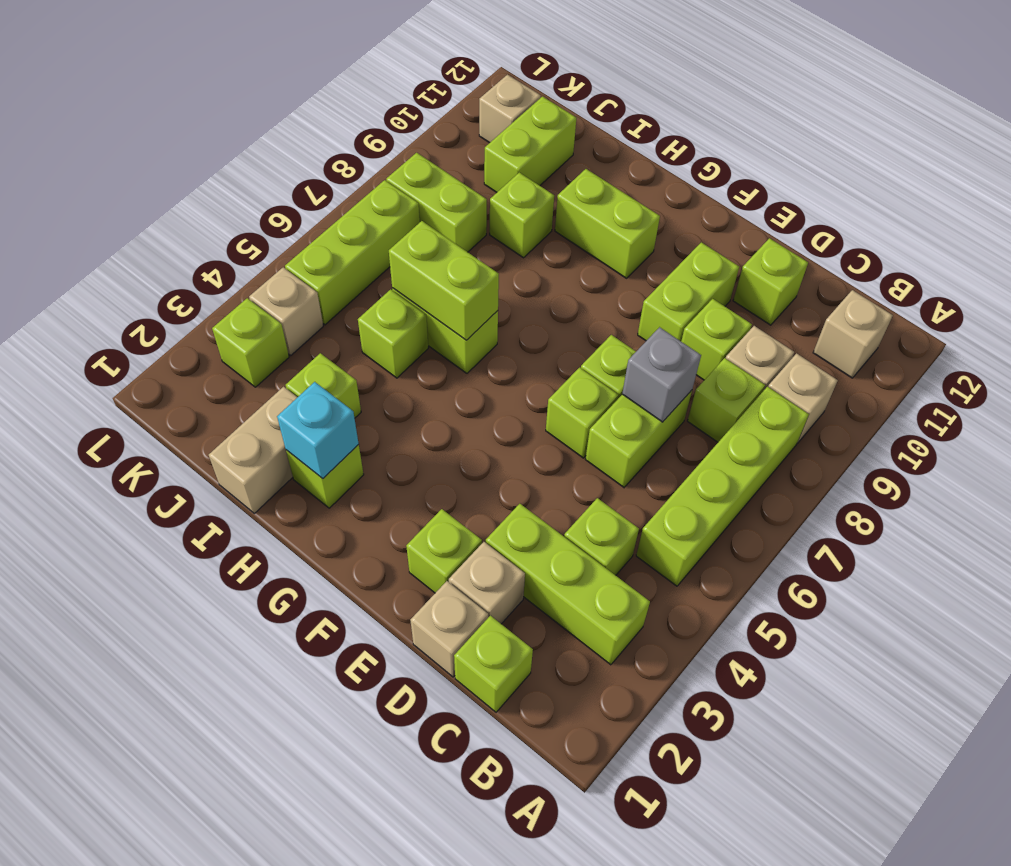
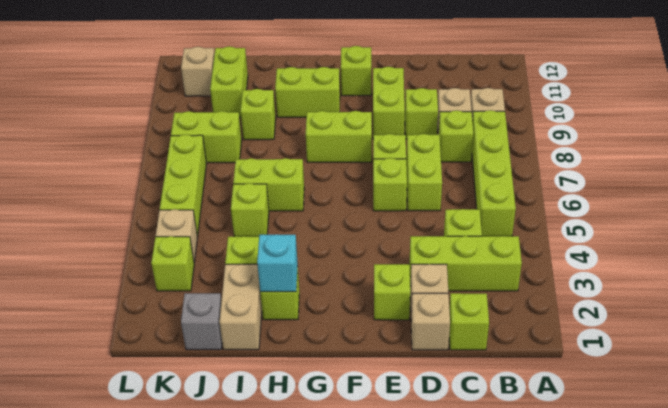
tan 1x1 brick [813,290,893,378] -> none
grey 1x1 brick [622,327,701,422] -> grey 1x1 brick moved to [181,293,222,350]
lime 1x1 brick [733,238,808,325] -> lime 1x1 brick moved to [341,46,371,96]
lime 1x2 brick [389,221,499,340] -> lime 1x2 brick moved to [306,111,372,162]

